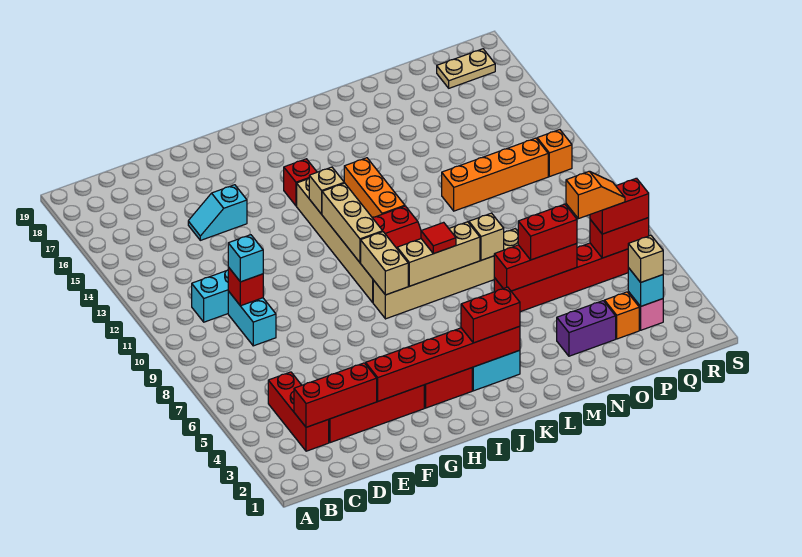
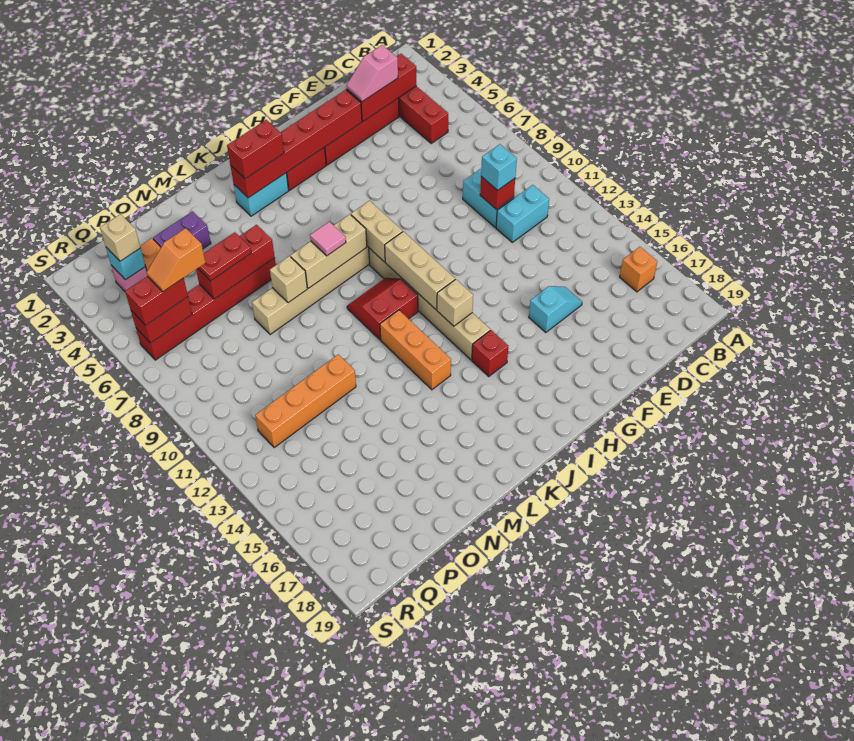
none -> pink 1x2 slope [346,45,398,102]
red 1x1 tile [421,222,456,254] -> pink 1x1 tile [310,222,346,256]
red 1x2 brick [518,204,577,260] -> red 1x2 plate [198,232,251,281]
tan 1x2 plate [437,49,495,88] -> none
orange 1x1 brick [537,130,572,177] -> orange 1x1 brick moved to [620,247,657,292]

